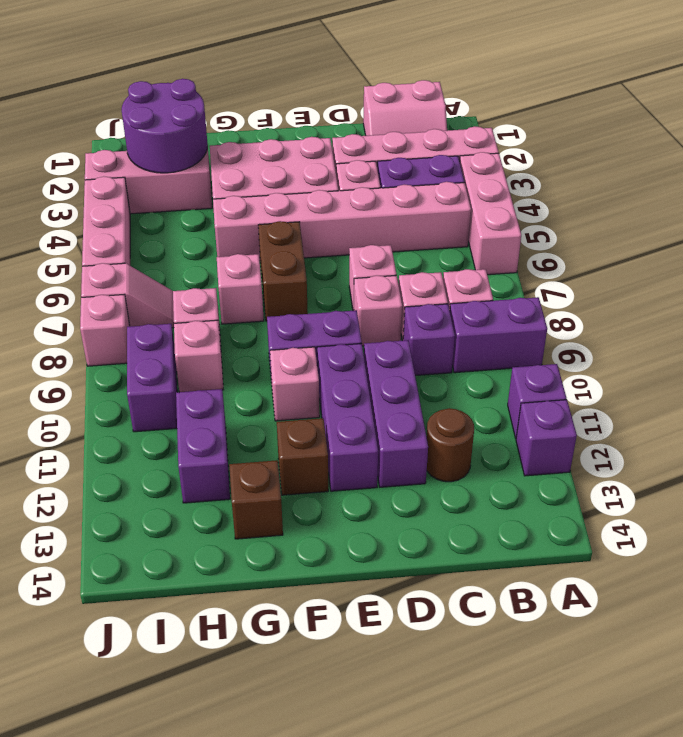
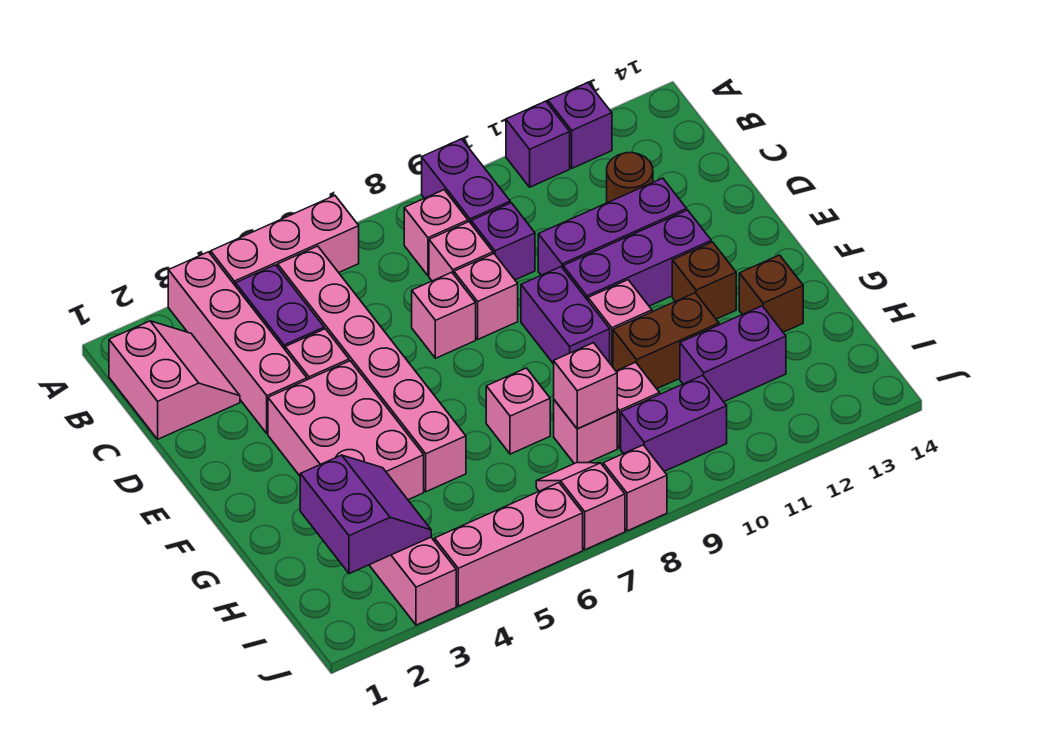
brown 1x2 brick [258,221,308,321] -> brown 1x2 brick moved to [613,293,719,389]
purple 2x2 round brick [122,79,208,173] -> purple 2x2 slope [300,455,431,574]
none -> pink 1x1 brick [554,343,617,429]

